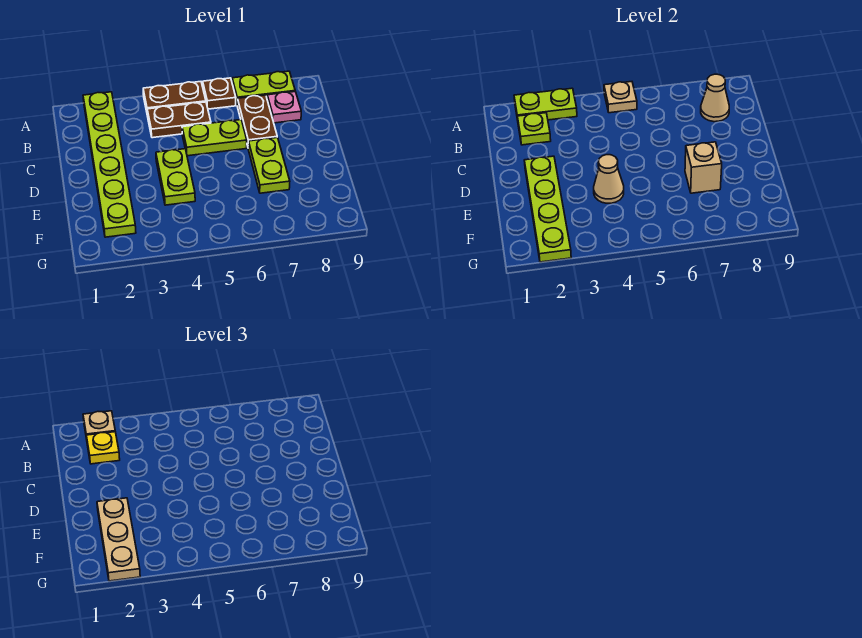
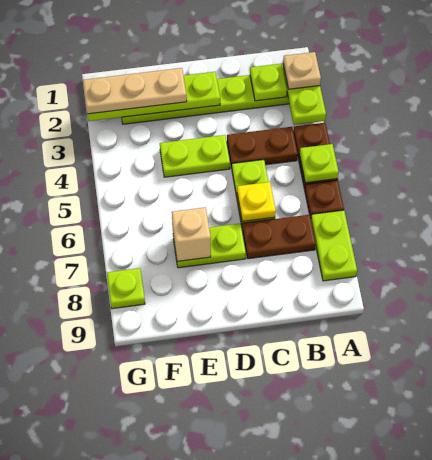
tan 1x1 plate [604,82,637,113] -> lime 1x1 plate [300,144,339,183]
yellow 1x1 plate [86,432,120,464] -> yellow 1x1 plate moved to [237,182,276,221]
brown 1x2 plate [147,102,211,138] -> brown 1x2 plate turned to [227,127,298,168]
pink 1x1 plate [267,92,301,123] -> none
tan 1x1 cone [701,74,729,122] -> none
tan 1x1 cone [594,155,624,203] -> none
none -> lime 1x1 plate [107,268,145,309]

